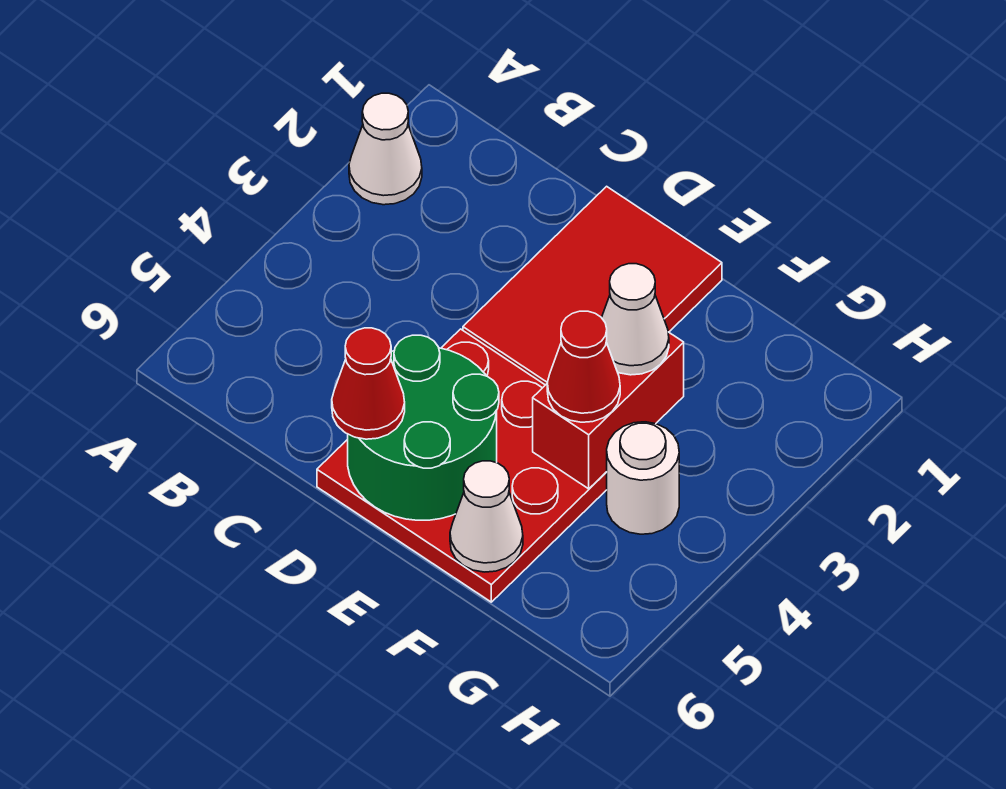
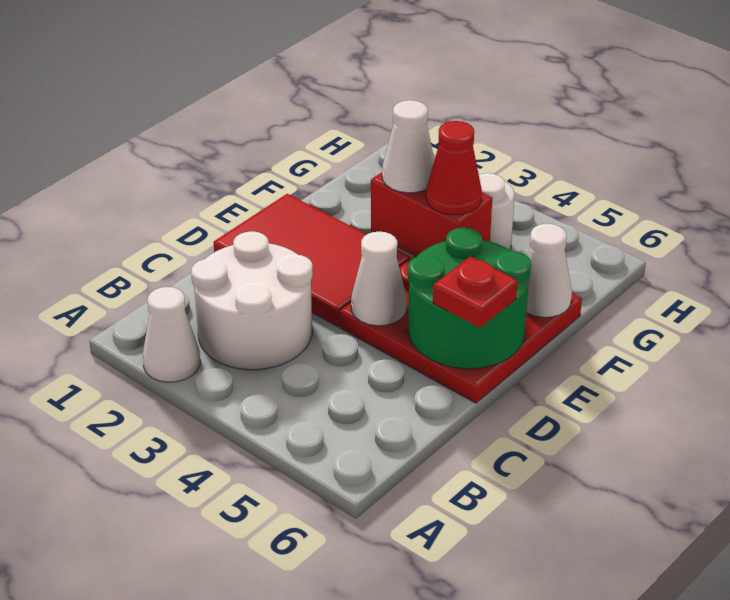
none -> white 2x2 round brick [191,231,313,370]
none -> white 1x1 cone [351,232,407,326]
red 1x1 cone [332,328,405,439] -> red 1x1 plate [433,257,518,328]

